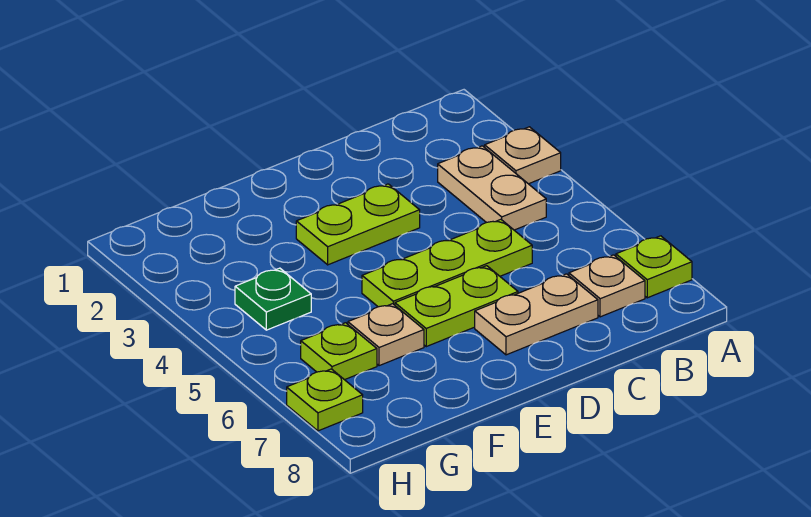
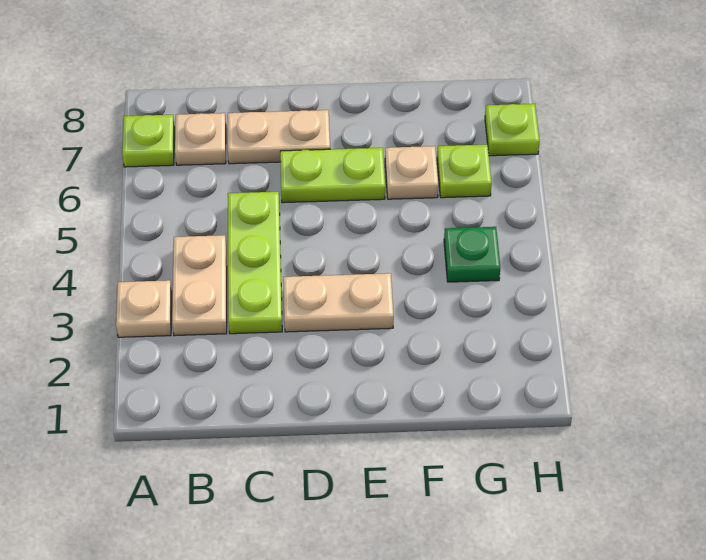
lime 1x3 plate [362,219,532,307] -> lime 1x3 plate turned to [228,192,282,334]
lime 1x2 plate [296,184,420,265] -> tan 1x2 plate [283,273,394,332]

